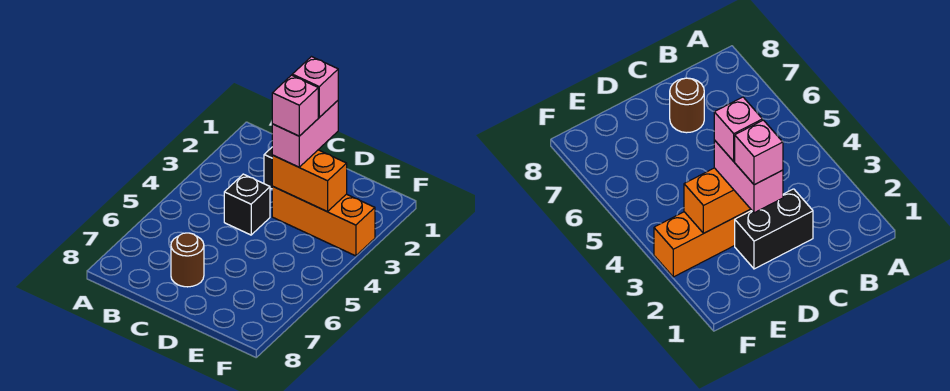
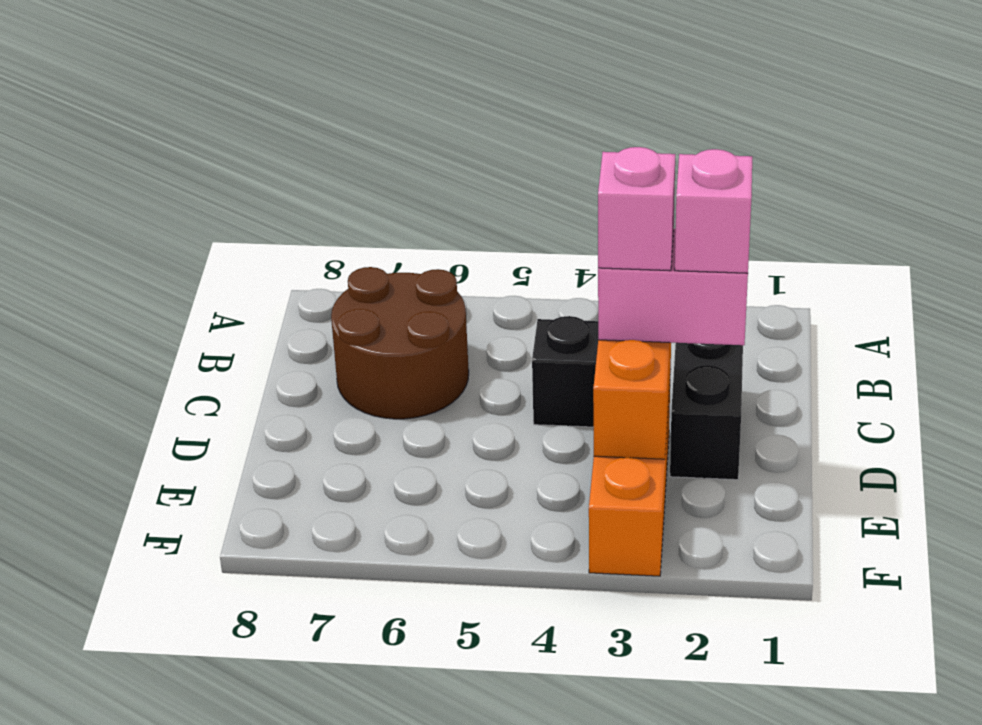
brown 1x1 round brick [171,233,204,287] -> brown 2x2 round brick [331,267,469,419]

